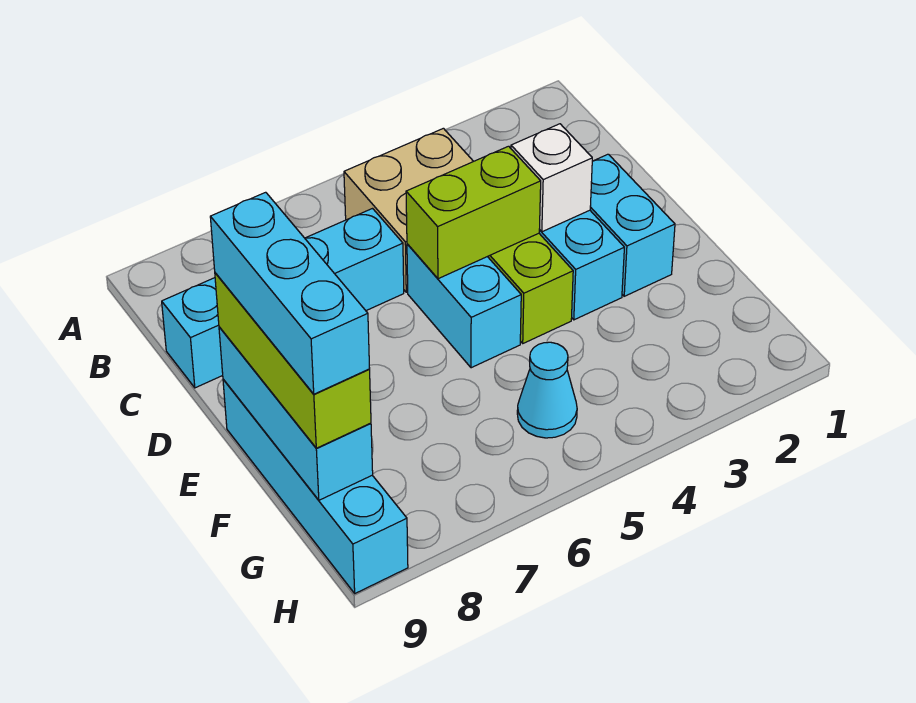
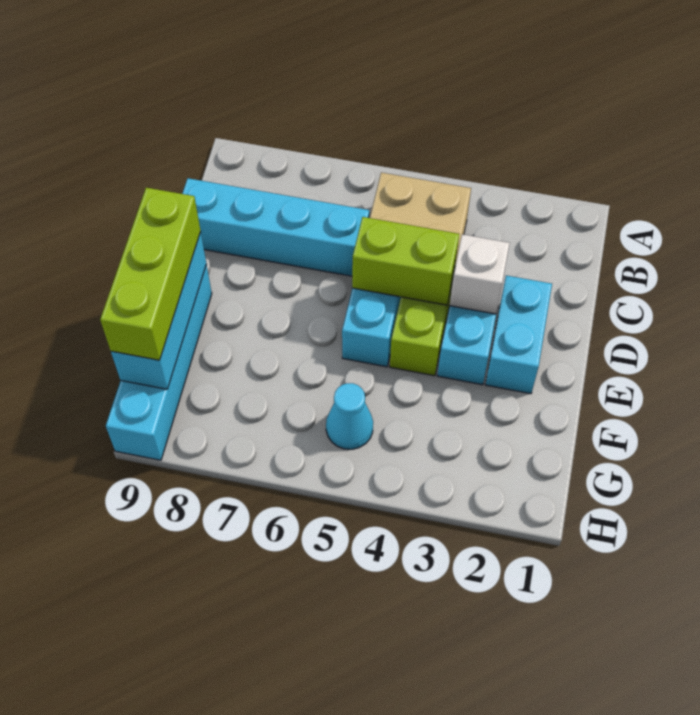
cyan 1x3 brick [210,192,370,394] -> none

